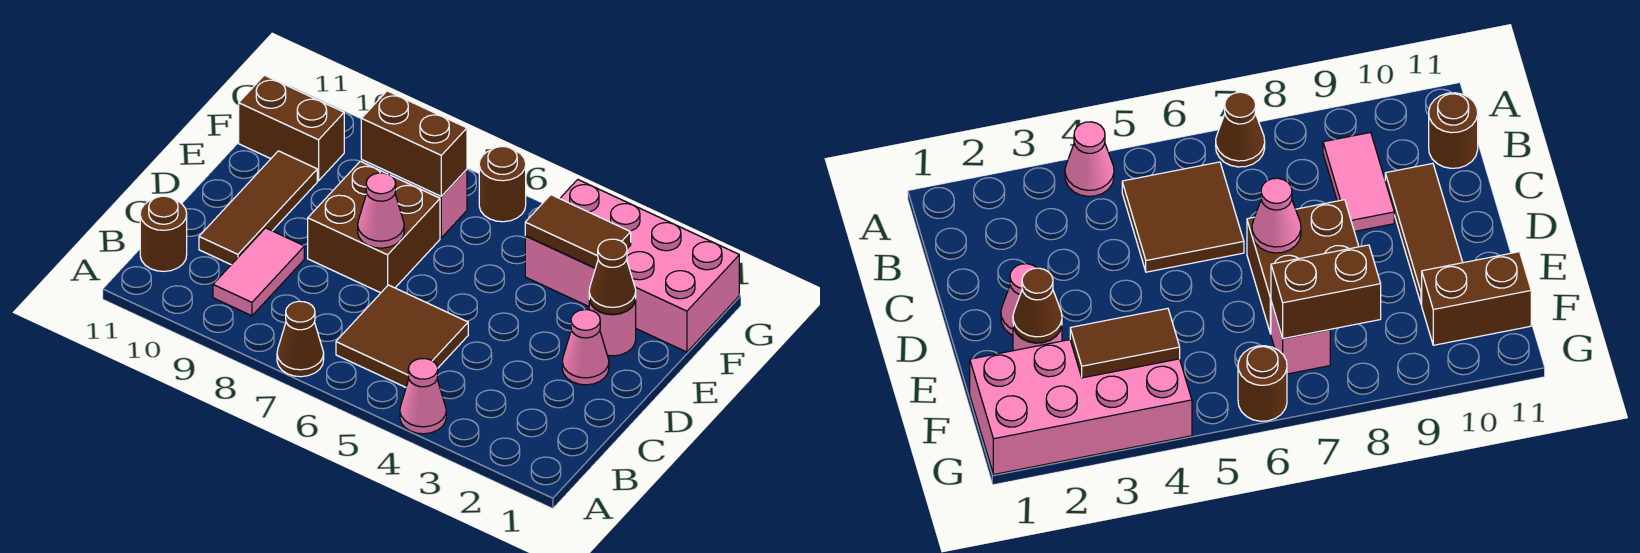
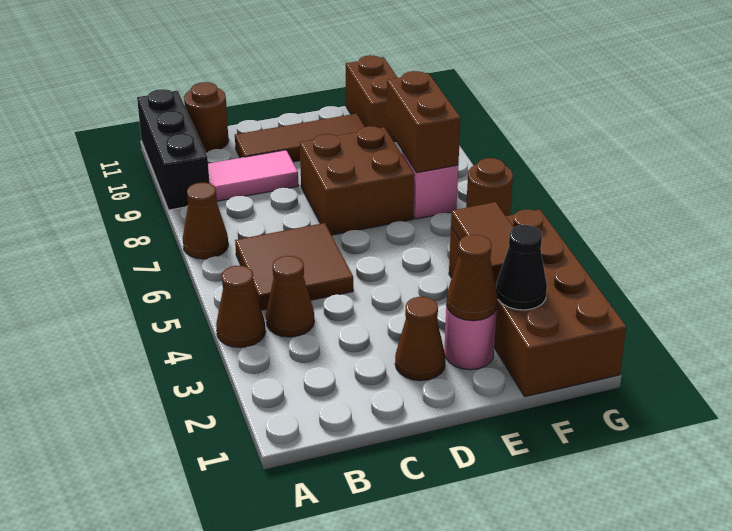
pink 1x1 cone [400,359,446,434] -> brown 1x1 cone [216,266,266,347]
none -> black 1x3 brick [137,89,210,210]
none -> brown 1x1 cone [266,256,314,337]
pink 1x1 cone [562,310,609,385] -> brown 1x1 cone [395,297,445,381]
pink 1x1 cone [358,173,404,248] -> none
pink 2x4 brick [525,180,739,352] -> brown 2x4 brick [449,209,626,397]
none -> black 1x1 cone [496,225,547,310]

